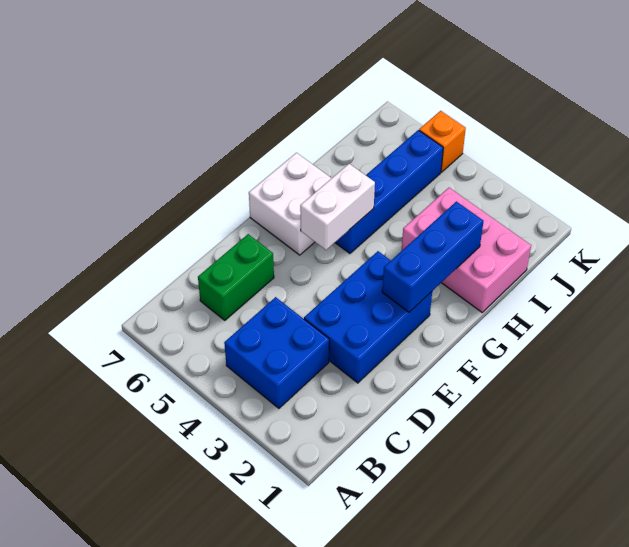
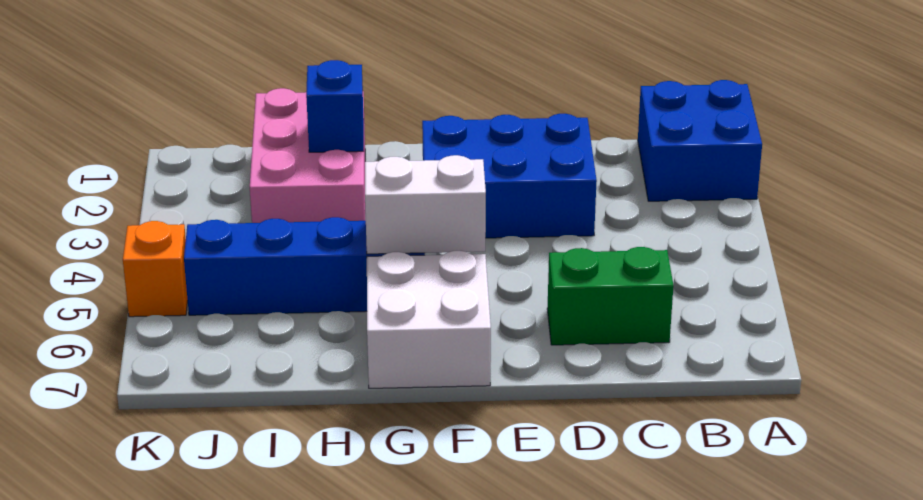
blue 2x2 brick [224,297,329,408] -> blue 2x2 brick moved to [638,80,762,201]
blue 1x3 brick [382,202,484,312] -> blue 1x1 brick [306,60,364,152]

